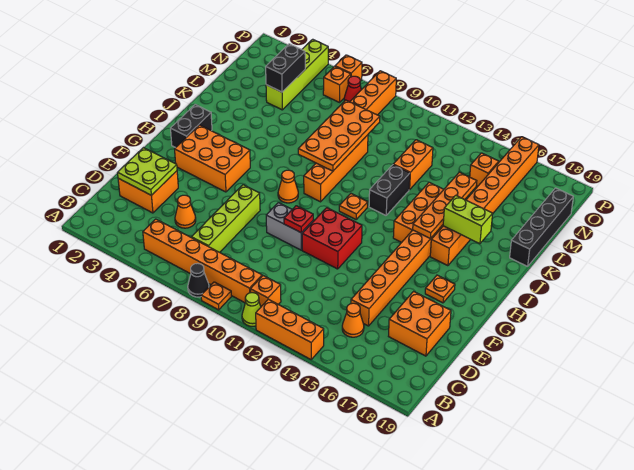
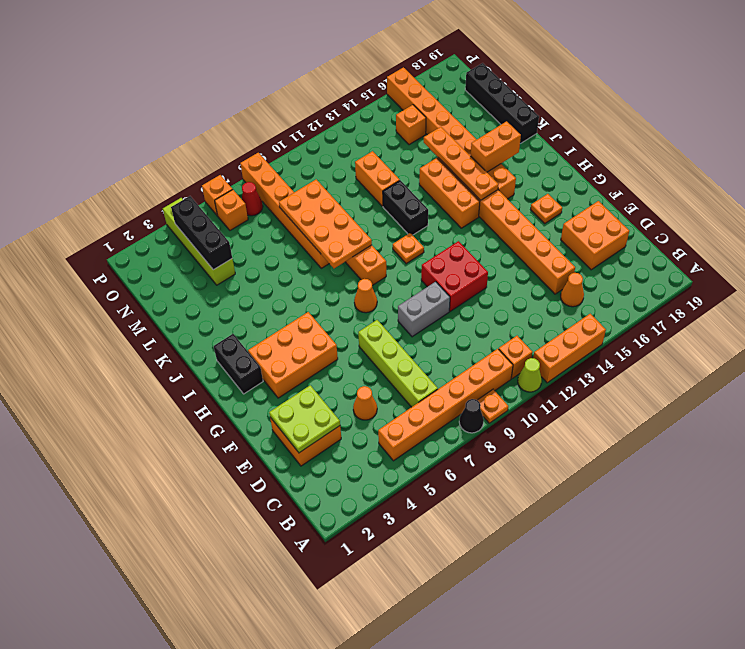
red 1x1 plate [284,206,313,233] -> none
lime 1x2 brick [443,195,493,244] -> orange 1x2 brick [471,121,521,172]
black 1x2 brick [266,44,305,92] -> black 1x3 brick [171,196,232,270]

